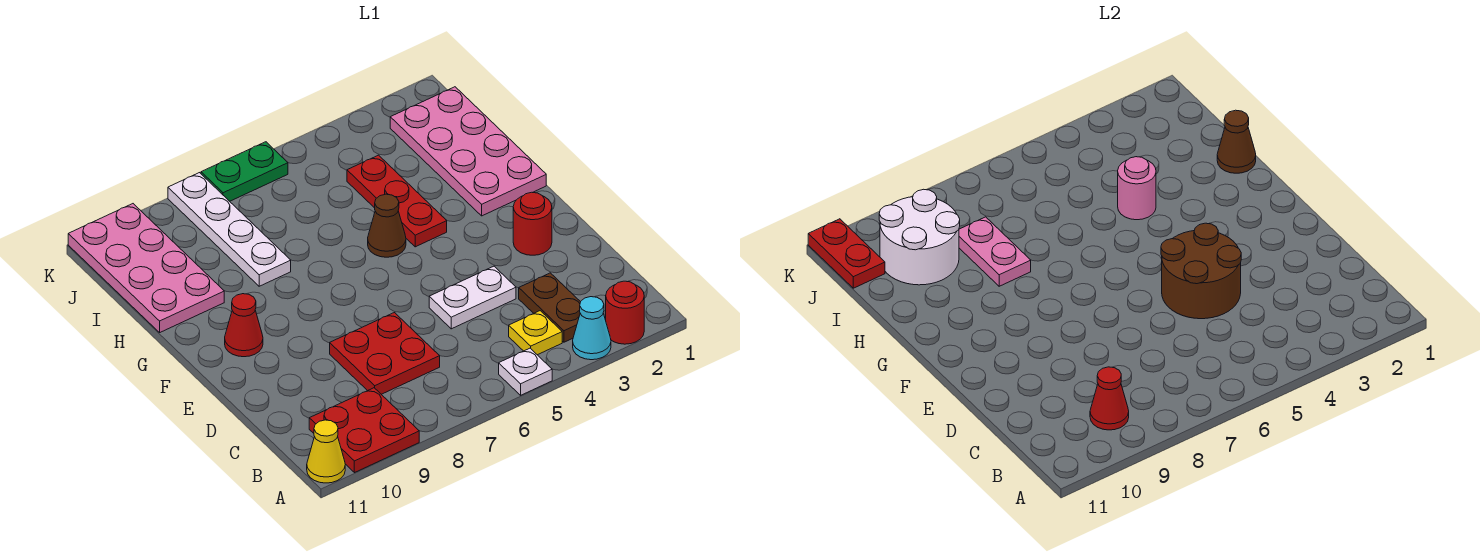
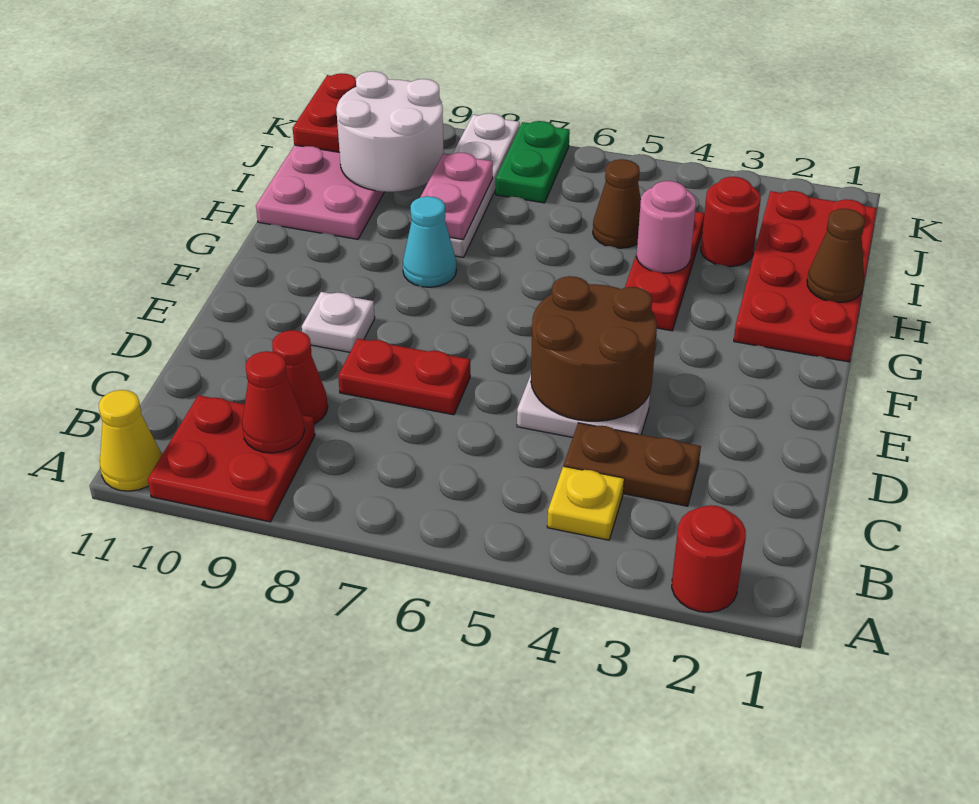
cyan 1x1 cone [573,297,611,360] -> cyan 1x1 cone moved to [403,196,457,287]
white 1x1 plate [499,348,552,395] -> white 1x1 plate moved to [302,292,375,352]
brown 1x2 plate [519,273,580,342] -> brown 1x2 plate turned to [564,423,701,506]
red 2x2 plate [330,313,440,394] -> red 1x2 plate [338,339,470,415]
red 1x1 round brick [513,192,552,255] -> red 1x1 round brick moved to [701,177,761,267]
red 1x1 cone [225,294,263,357] -> red 1x1 cone moved to [272,330,328,424]
pink 2x4 plate [390,87,546,216] -> red 2x4 plate [734,191,877,362]
brown 1x1 cone [368,194,406,257] -> brown 1x1 cone moved to [593,159,641,248]
green 1x2 plate [201,142,288,201] -> green 1x2 plate turned to [496,121,570,203]

